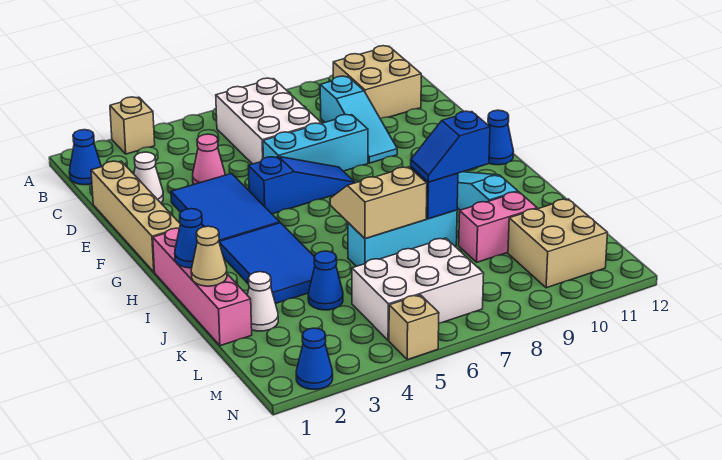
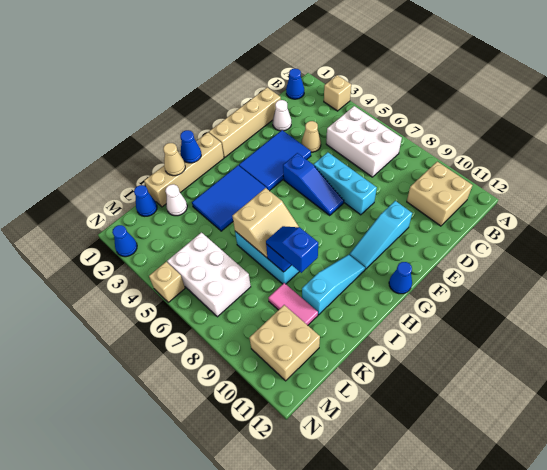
white 2x3 brick [216,78,321,164] -> white 2x3 brick turned to [326,106,402,177]
cyan 1x3 slope [320,76,397,163] -> cyan 1x3 slope moved to [349,201,412,269]
pink 1x1 cone [193,134,225,184] -> tan 1x1 cone [302,121,321,152]
pink 1x4 brick [153,228,252,346] -> tan 1x4 brick [144,132,224,207]
tan 2x2 slope [330,167,427,239] -> tan 2x2 slope turned to [232,188,299,258]
blue 1x1 cone [308,251,343,310] -> blue 1x1 cone moved to [134,185,157,216]
pink 1x2 brick [459,192,537,262] -> pink 1x2 tile [268,283,318,325]

